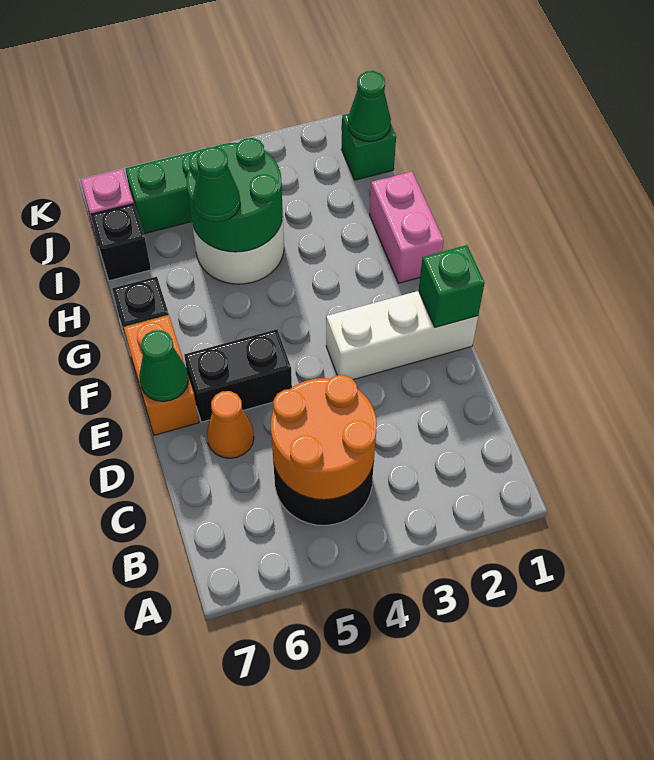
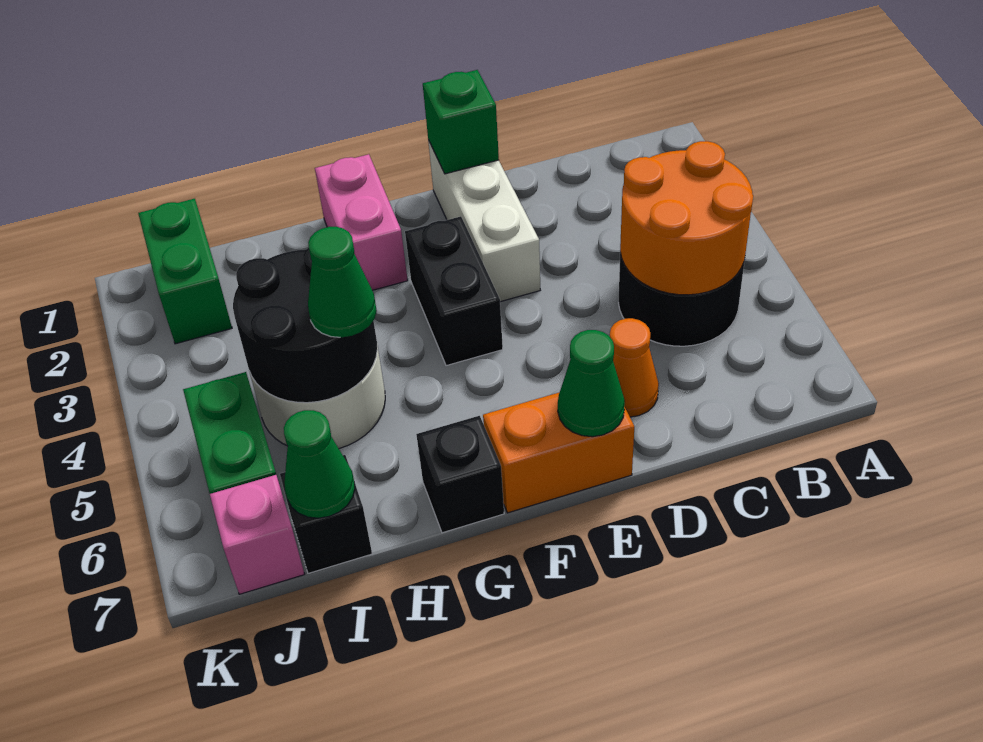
black 1x2 brick [184,329,292,422] -> black 1x2 brick moved to [405,216,503,366]
pink 1x2 brick [369,171,444,283] -> pink 1x2 brick turned to [315,154,408,290]
green 2x2 round brick [187,138,283,252] -> black 2x2 round brick [233,247,377,403]
green 1x1 brick [342,113,396,180] -> green 1x2 brick [138,199,232,344]
green 1x1 cone [348,71,391,142] -> green 1x1 cone moved to [284,410,355,518]

